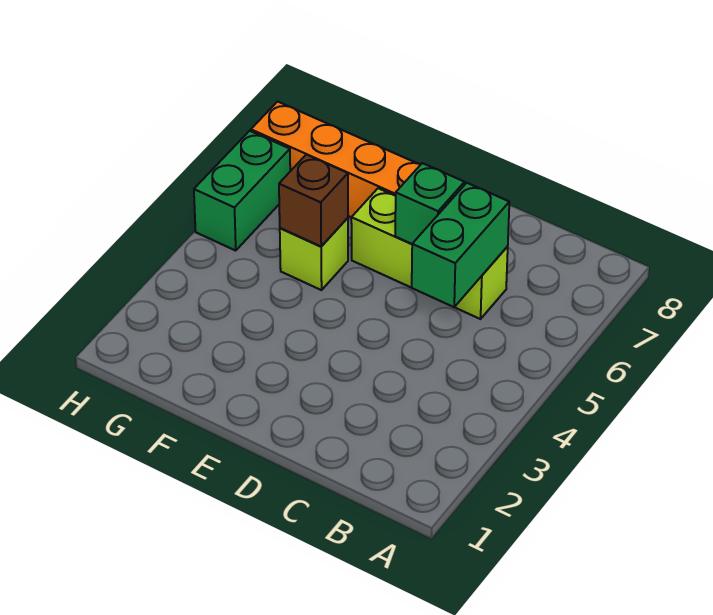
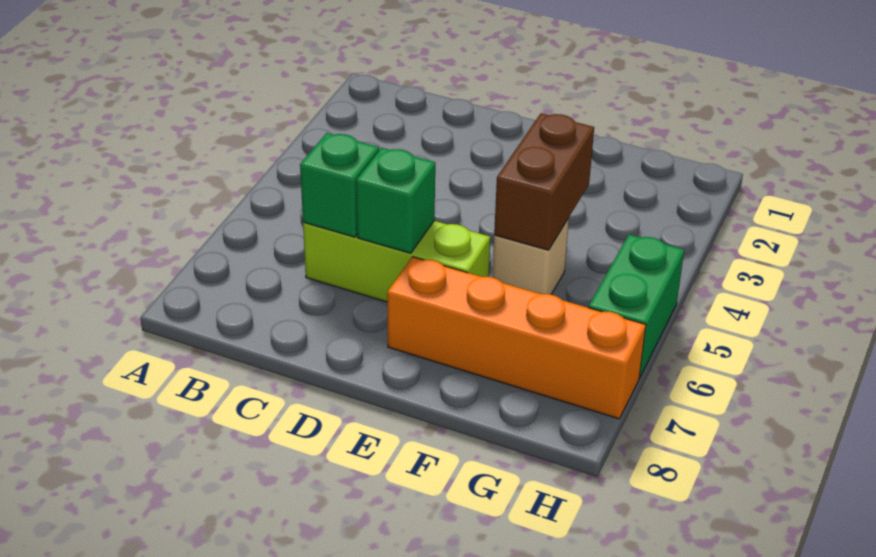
green 1x2 brick [412,183,509,307] -> green 1x1 brick [300,133,379,237]
lime 1x1 brick [280,218,348,290] -> tan 1x1 brick [492,219,569,294]
brown 1x1 brick [279,155,348,247] -> brown 1x2 brick [494,113,594,250]

